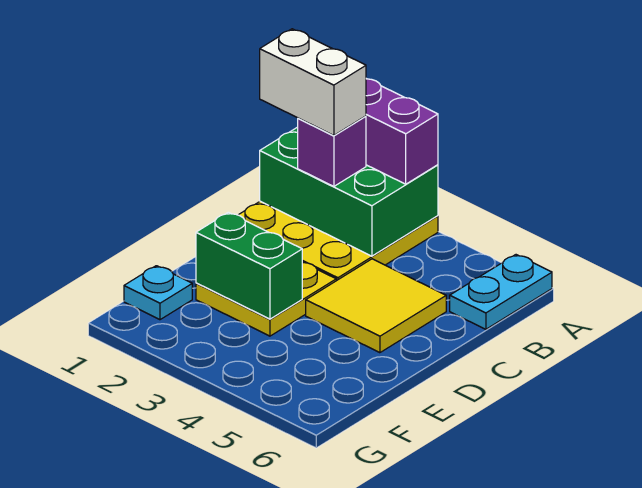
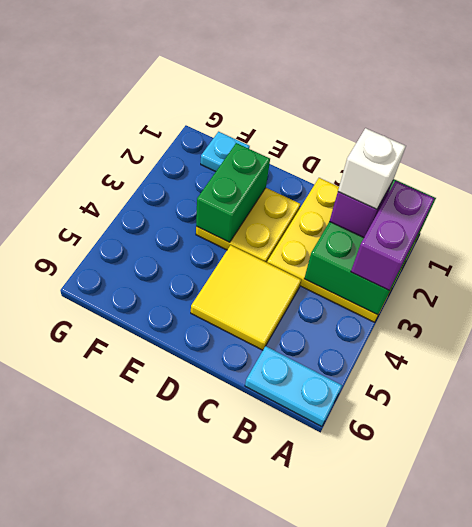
white 1x2 brick [260,29,366,136] -> white 1x1 brick [338,128,406,209]

